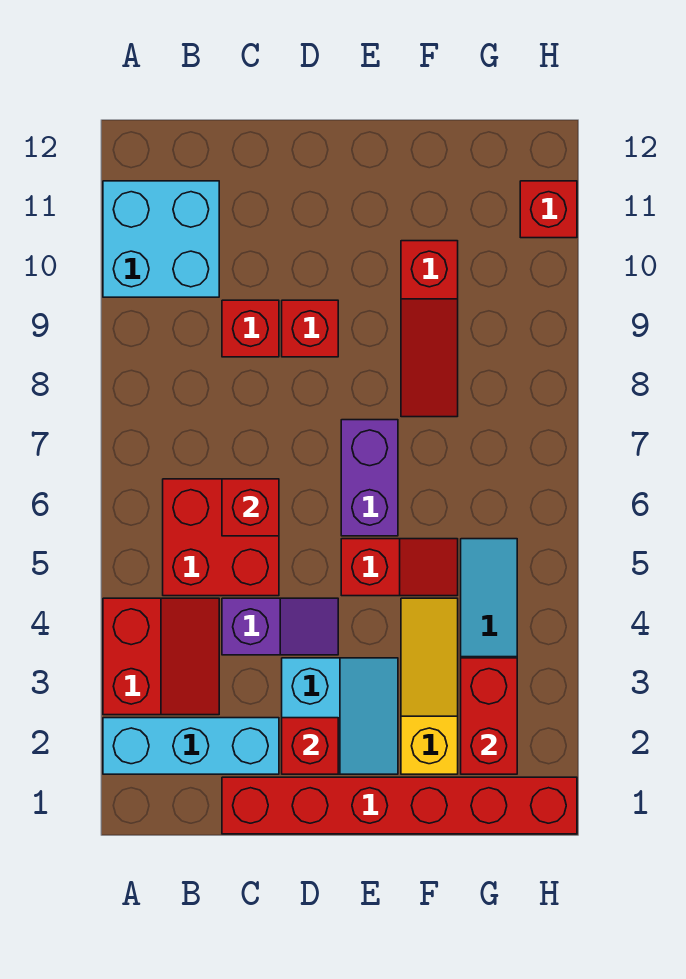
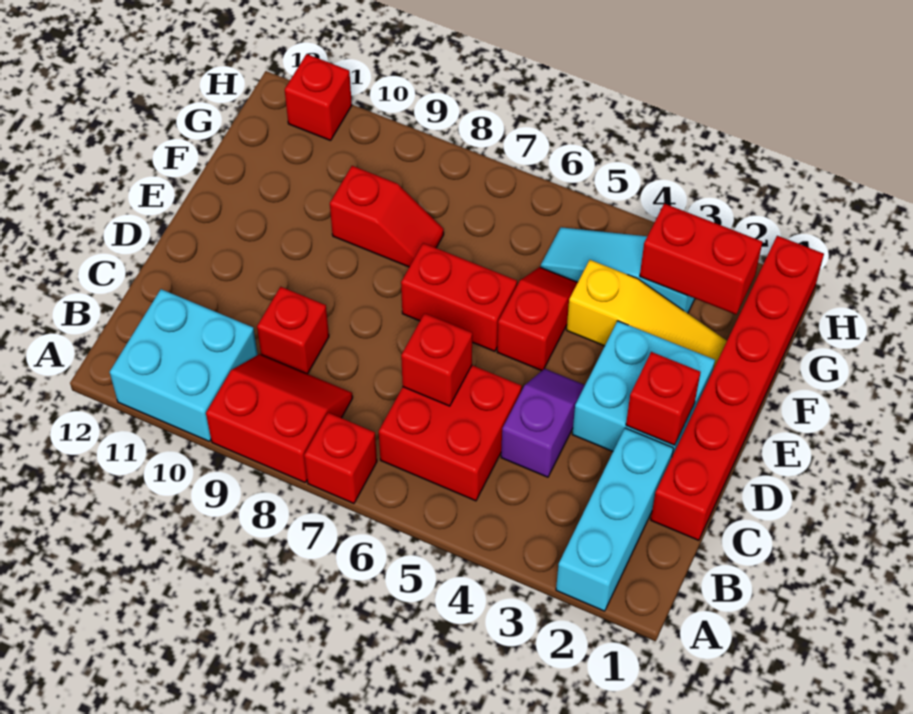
red 2x2 slope [103,598,219,715] -> red 2x2 slope moved to [206,354,353,482]
cyan 2x2 slope [282,658,398,774] -> cyan 2x2 brick [572,321,715,456]
red 1x1 brick [282,300,338,357] -> red 1x1 brick moved to [304,413,377,503]
purple 1x2 brick [341,420,398,536] -> red 1x2 brick [401,243,517,351]
yellow 1x3 slope [401,598,458,774] -> yellow 1x3 slope turned to [567,260,727,369]
red 1x3 slope [401,241,458,417] -> red 1x2 slope [330,166,444,267]

